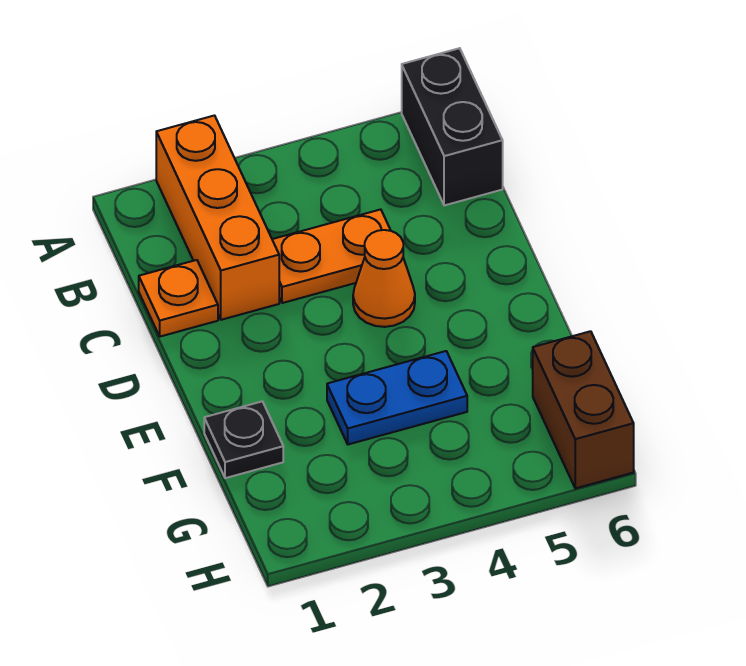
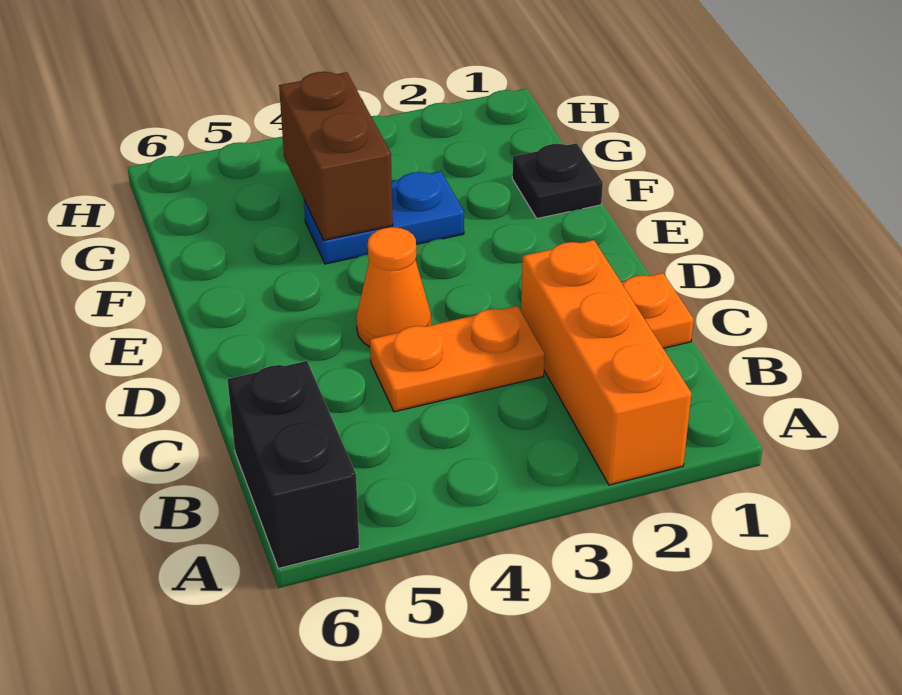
brown 1x2 brick [533,331,634,488] -> brown 1x2 brick moved to [279,72,393,240]

